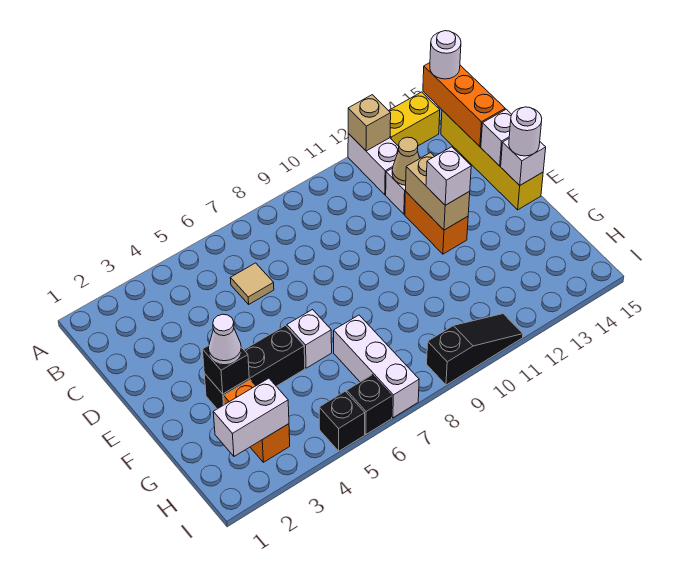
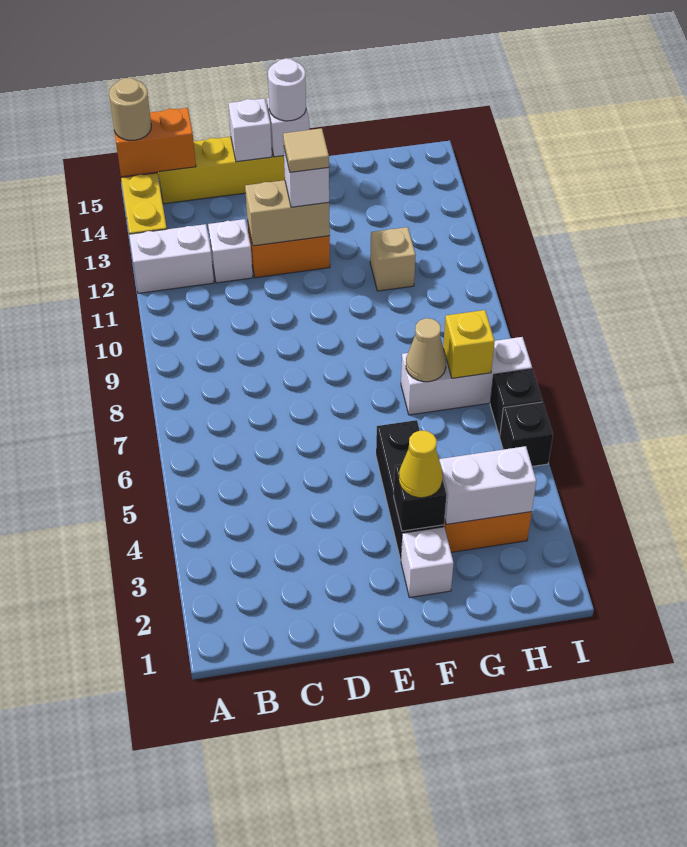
tan 1x1 brick [348,95,391,151] -> tan 1x1 brick moved to [370,227,416,291]
orange 1x3 brick [423,63,505,146] -> orange 1x2 brick [114,108,196,176]
white 1x1 round brick [430,31,461,79] -> tan 1x1 round brick [109,78,151,140]
tan 1x1 tile [230,263,274,304] -> tan 1x1 tile moved to [283,128,329,172]
tan 1x1 cone [392,137,420,185] -> tan 1x1 cone moved to [406,318,446,382]
white 1x1 cone [209,314,242,365] -> yellow 1x1 cone [399,431,443,498]
white 1x1 brick [287,310,332,368] -> white 1x1 brick moved to [401,527,454,598]
white 1x2 brick [213,378,289,456] -> white 1x2 brick turned to [439,446,536,524]
none -> yellow 1x1 brick [443,310,495,378]
black 1x3 slope [427,314,523,385] -> none

